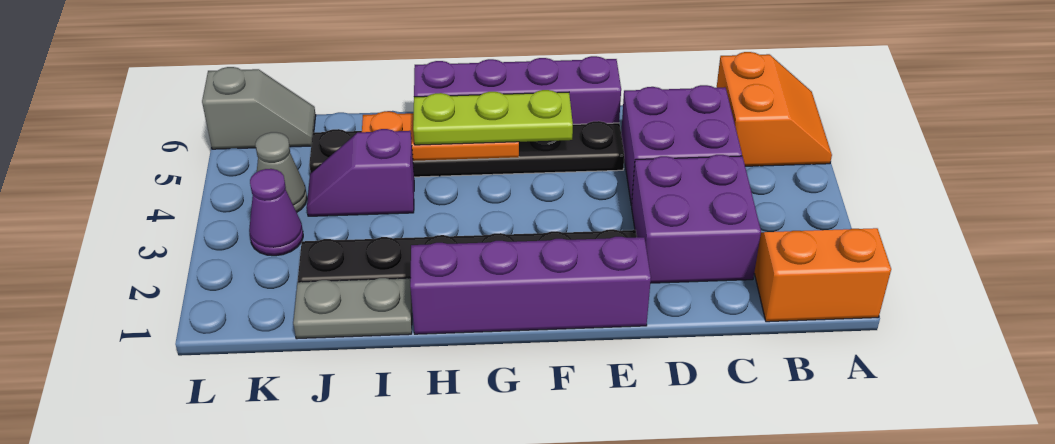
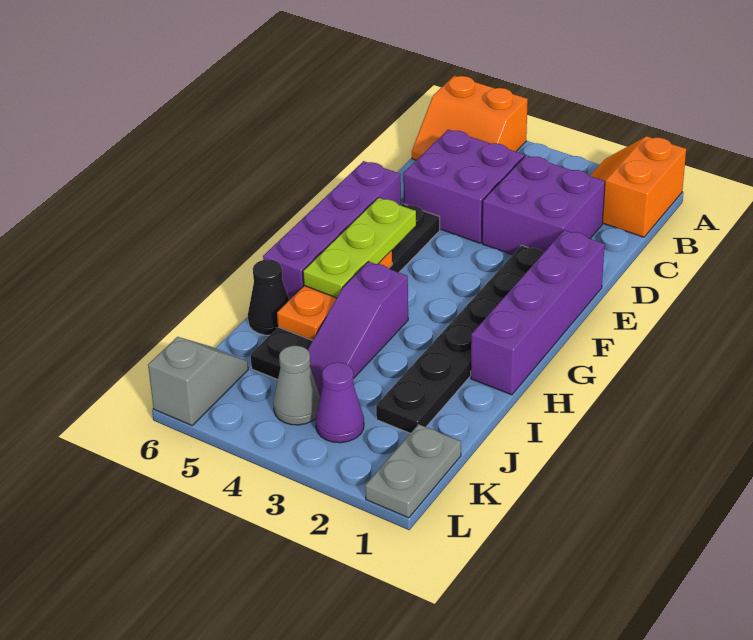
orange 2x2 slope [717,52,832,166] -> orange 2x2 slope turned to [412,76,528,160]
grey 1x2 plate [293,278,412,339] -> grey 1x2 plate moved to [365,424,461,518]
purple 1x2 slope [307,129,414,216] -> purple 1x3 slope [308,262,408,397]
none -> black 1x1 cone [248,260,289,335]

